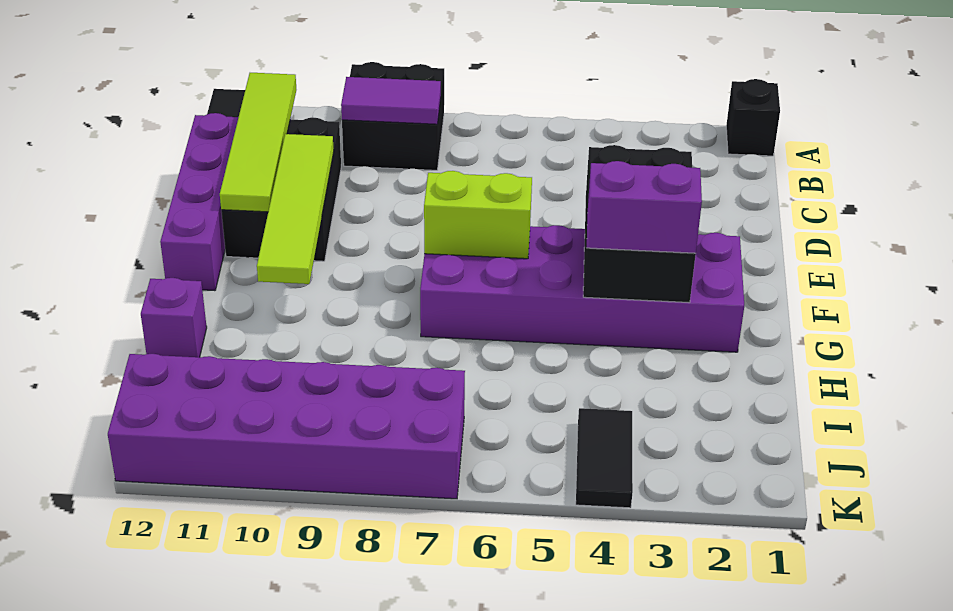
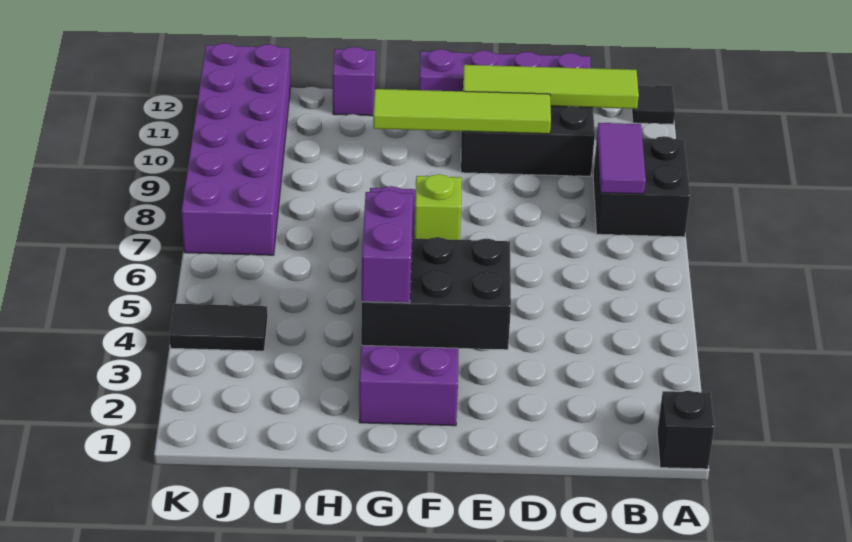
lime 1x2 brick [424,171,532,259] -> lime 1x1 brick [414,174,462,240]

